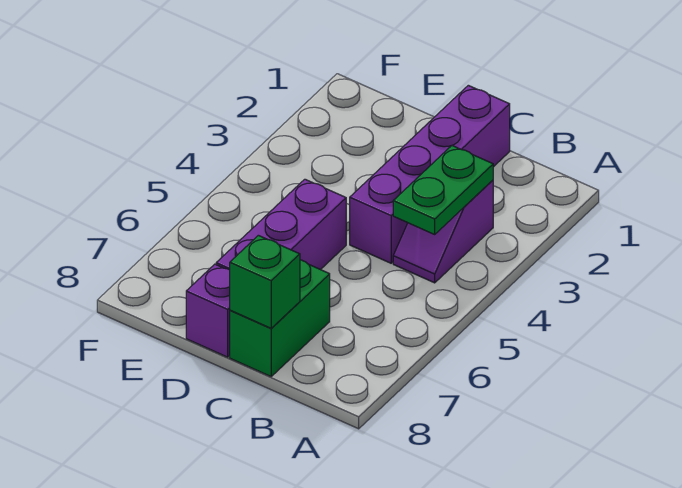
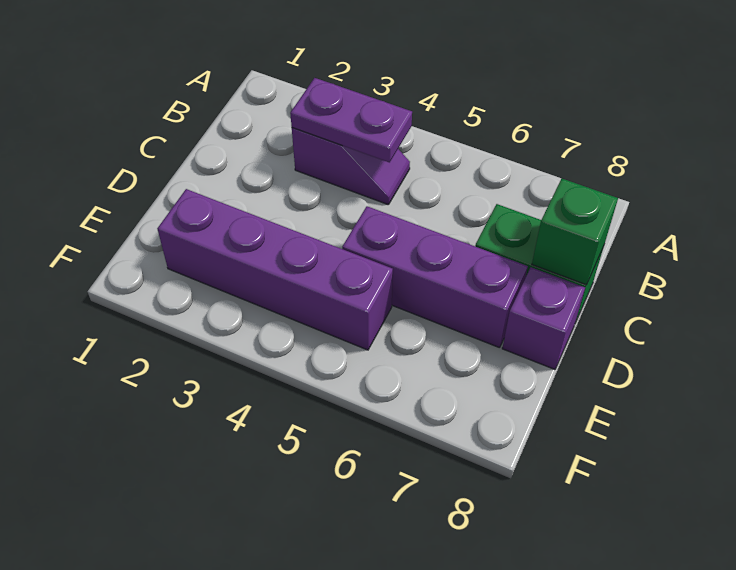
green 1x2 plate [393,145,493,234] -> purple 1x2 plate [290,78,412,162]
purple 1x4 brick [350,85,510,263] -> purple 1x4 brick moved to [157,189,393,350]

